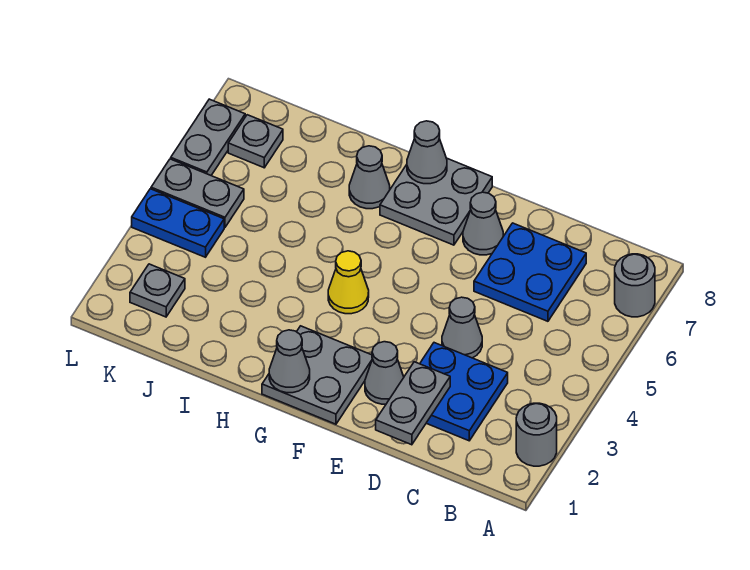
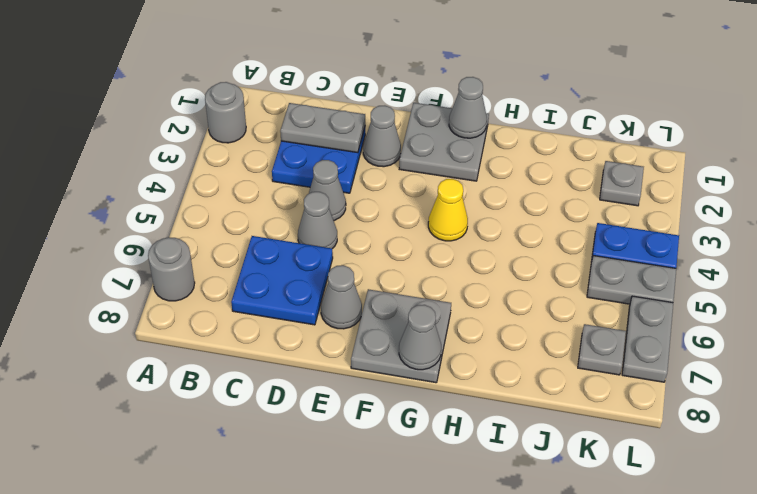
grey 1x2 plate [376,362,450,445] -> grey 1x2 plate turned to [280,103,365,153]
grey 1x1 cone [349,146,390,209] -> grey 1x1 cone moved to [298,192,337,249]

